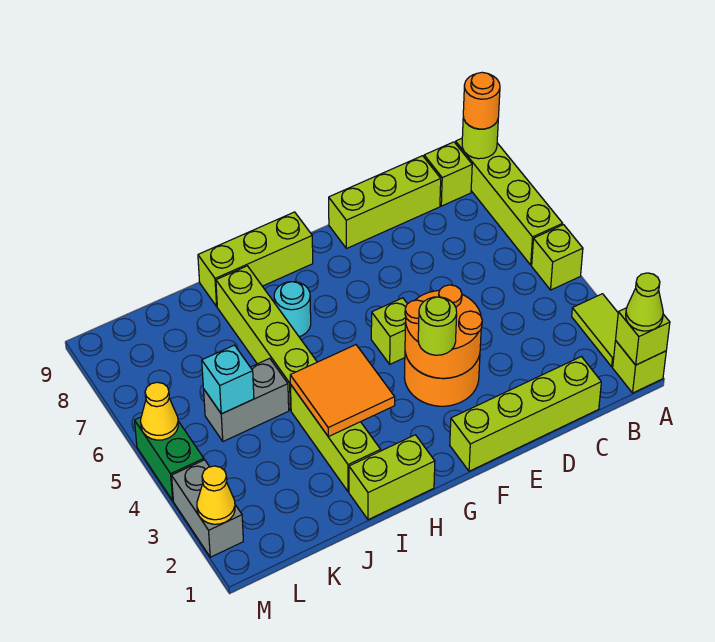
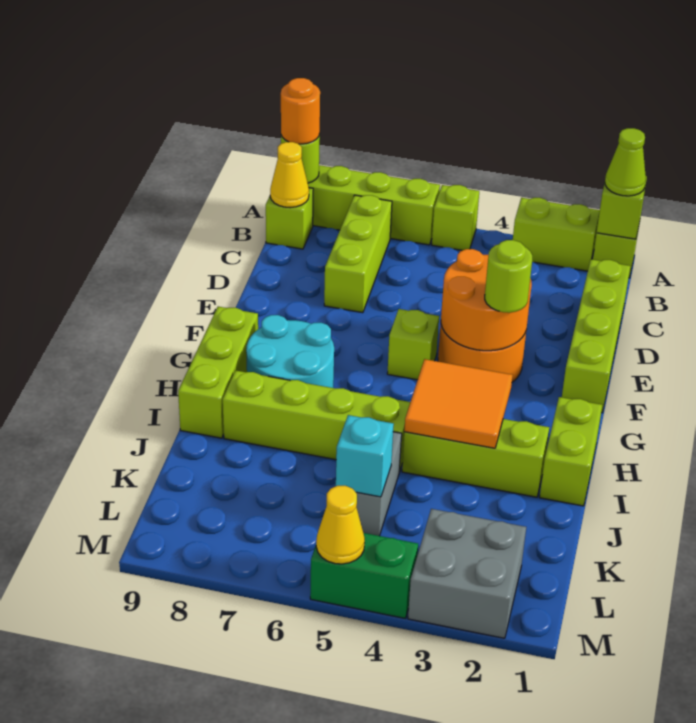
lime 1x2 tile [572,294,618,367] -> lime 1x2 brick [513,198,600,271]
lime 1x3 brick [329,156,441,249] -> lime 1x3 brick moved to [324,195,392,313]
cyan 1x1 round brick [274,282,311,337] -> cyan 2x2 round brick [246,315,334,388]
grey 1x2 brick [172,460,243,557] -> grey 2x2 brick [408,509,526,638]
yellow 1x1 cone [197,466,235,524] -> yellow 1x1 cone moved to [270,142,309,208]

